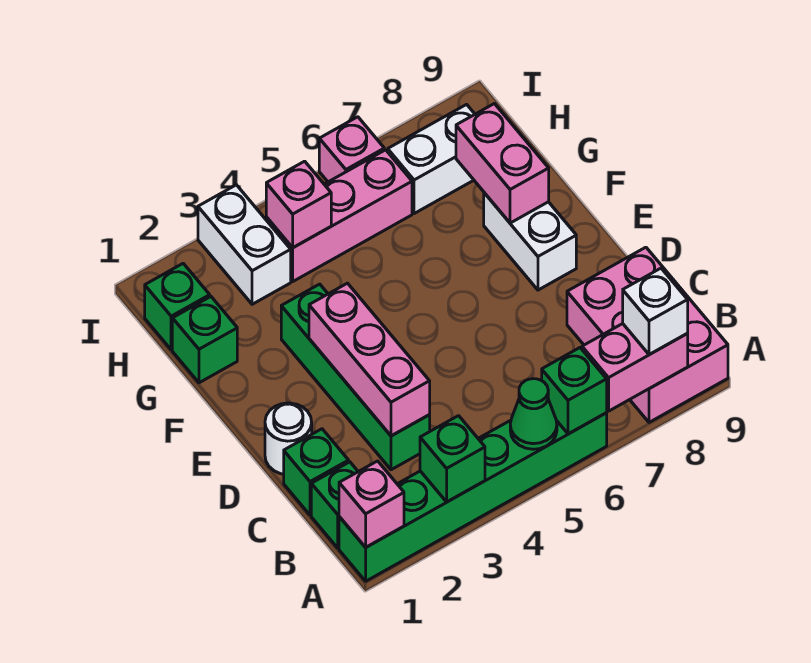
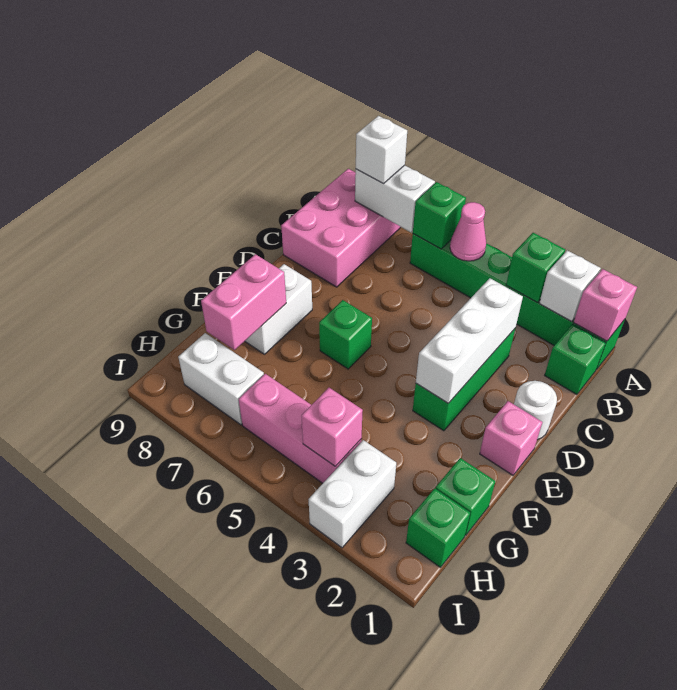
none -> white 1x1 brick [539,250,601,322]
green 1x1 cone [510,379,557,449] -> pink 1x1 cone [450,202,486,261]
pink 1x2 brick [582,324,688,411] -> white 1x2 brick [355,165,435,232]
green 1x1 brick [284,429,349,515] -> green 1x1 brick moved to [319,300,372,369]
green 1x4 brick [281,284,430,470] -> green 1x3 brick [413,329,515,431]
pink 1x3 brick [309,283,430,436] -> white 1x3 brick [416,278,523,403]
pink 1x1 brick [319,117,384,182] -> pink 1x1 brick moved to [480,401,542,475]

